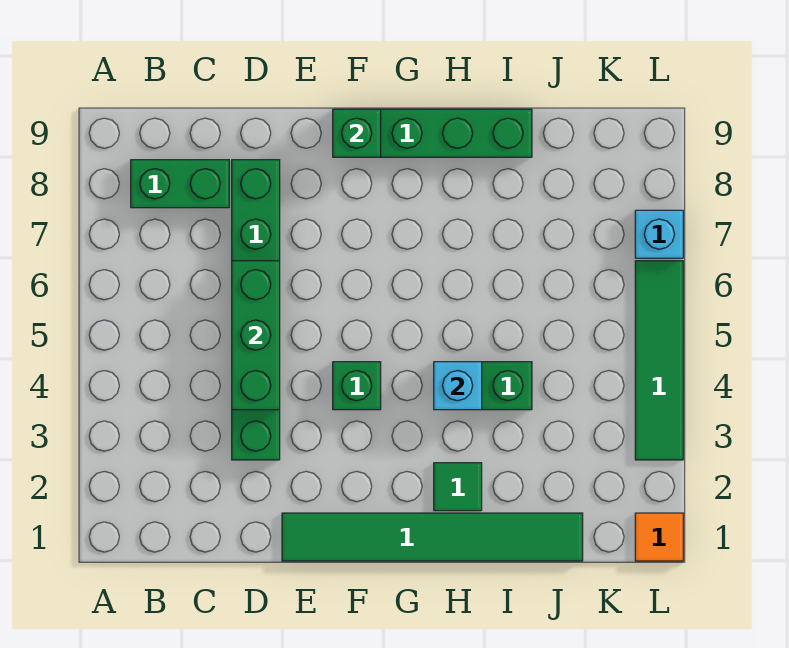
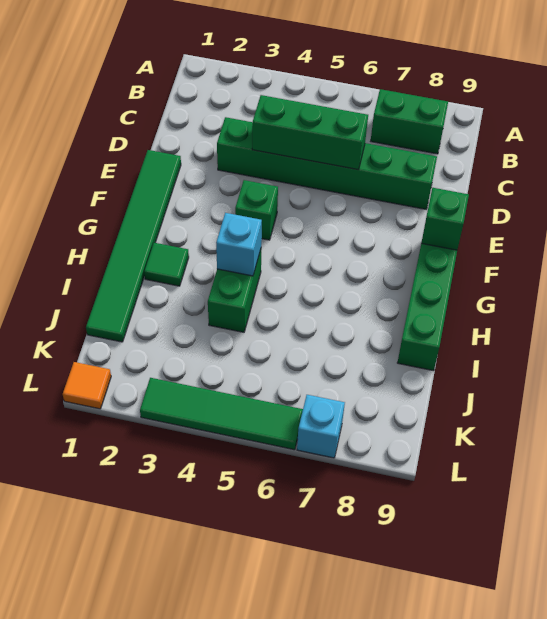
green 1x2 brick [131,160,229,208] -> green 1x2 brick turned to [371,89,448,154]

